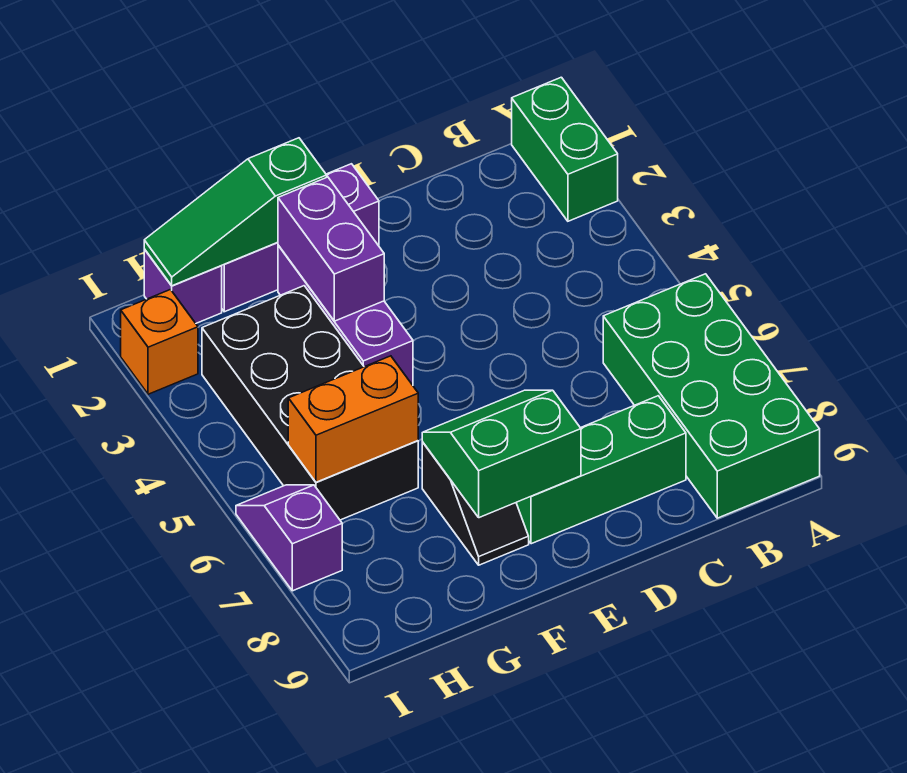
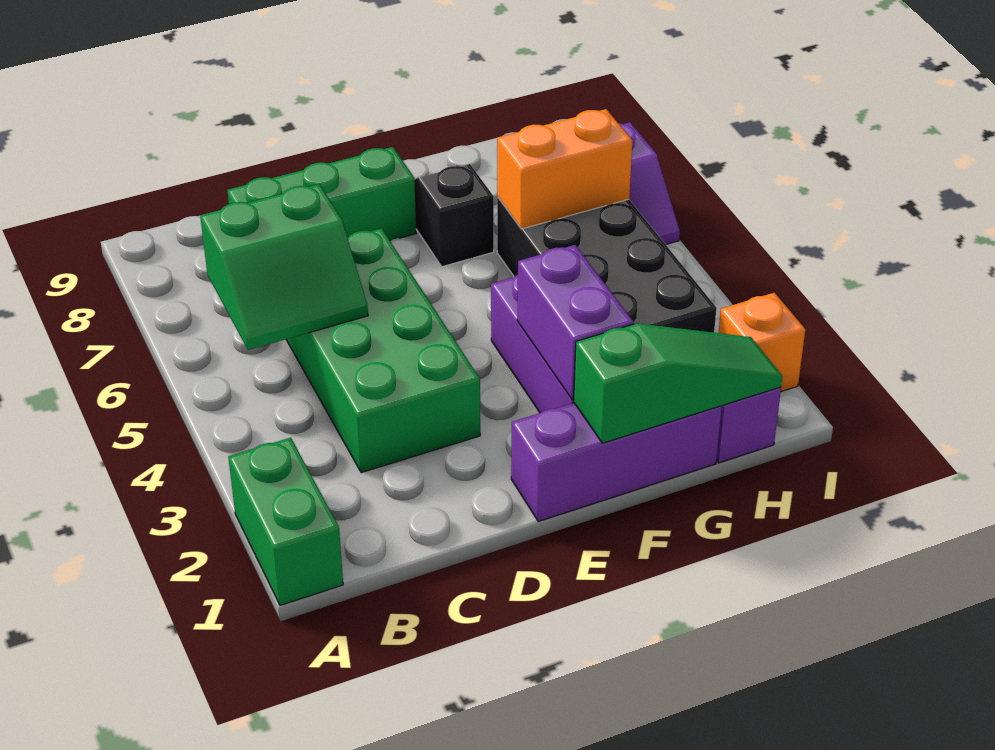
green 2x4 brick [603,274,820,518] -> green 2x4 brick moved to [286,228,480,473]
green 2x2 slope [422,390,581,518] -> green 2x2 slope moved to [200,184,368,350]

